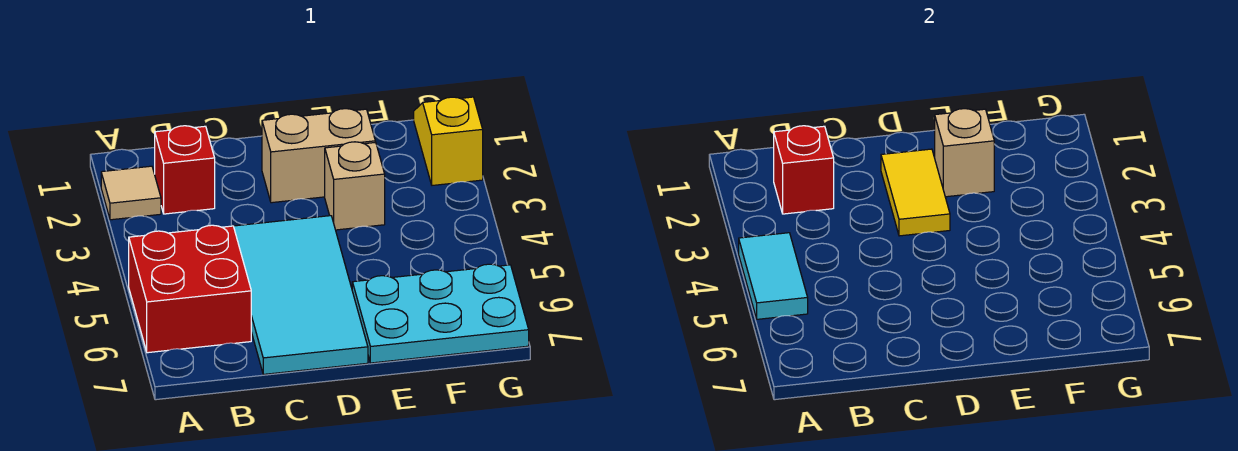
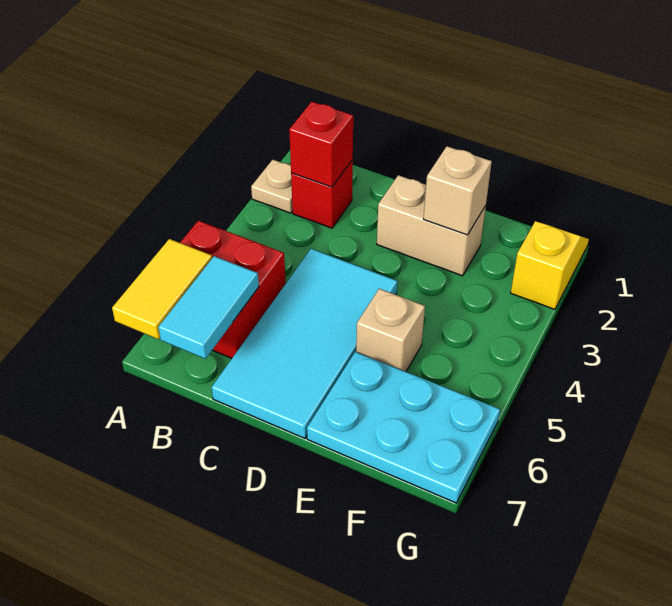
tan 1x1 tile [101,166,161,220] -> tan 1x1 plate [251,160,293,213]
cyan 1x2 tile [739,233,808,319] -> cyan 1x2 tile moved to [158,256,259,359]
yellow 1x2 tile [881,149,950,236] -> yellow 1x2 tile moved to [112,239,212,339]
tan 1x1 brick [325,142,385,230] -> tan 1x1 brick moved to [356,289,425,372]

